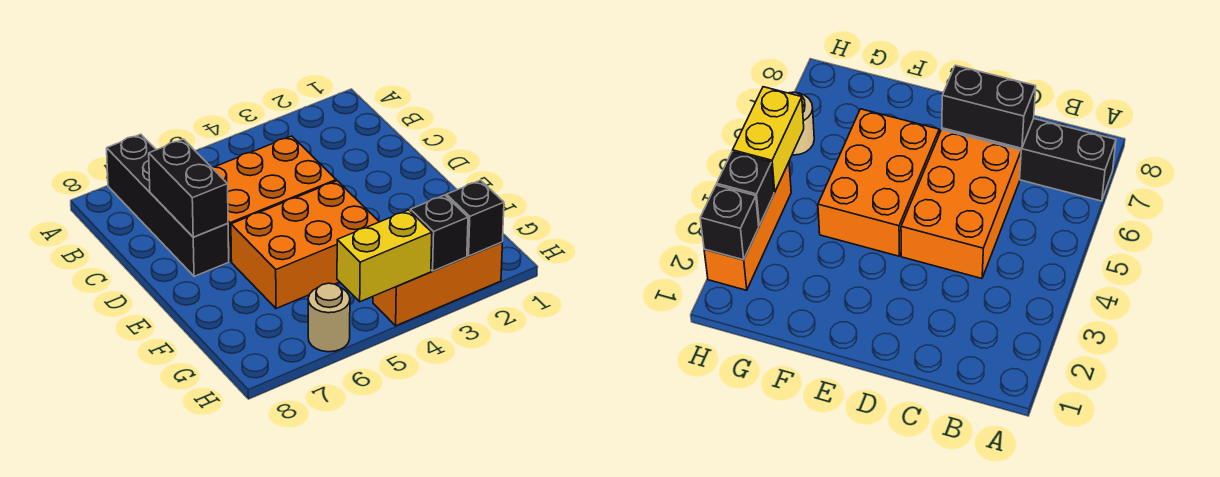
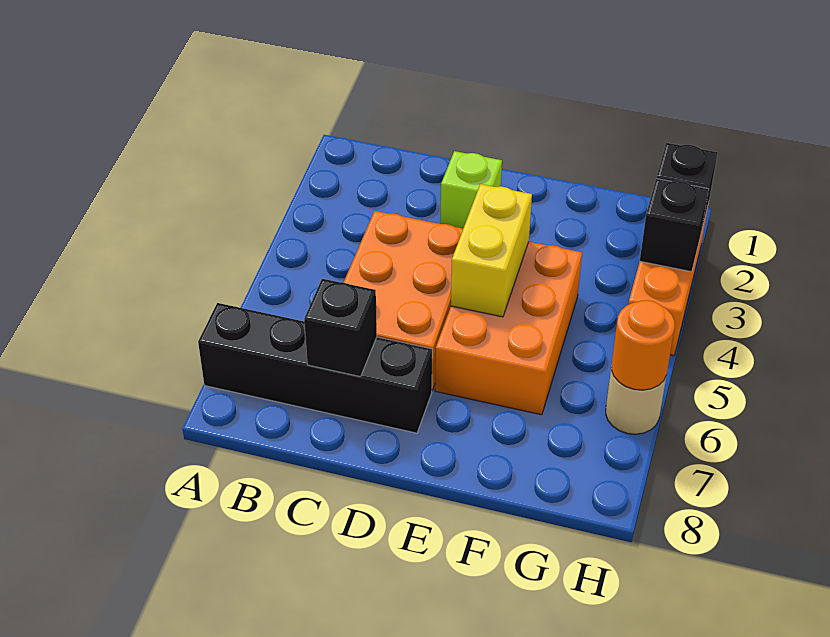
black 1x2 brick [149,139,228,237] -> black 1x1 brick [304,279,377,377]
none -> lime 1x1 brick [440,151,502,228]
yellow 1x2 brick [337,210,432,302] -> yellow 1x2 brick moved to [451,184,532,317]
none -> orange 1x1 round brick [611,300,675,390]

